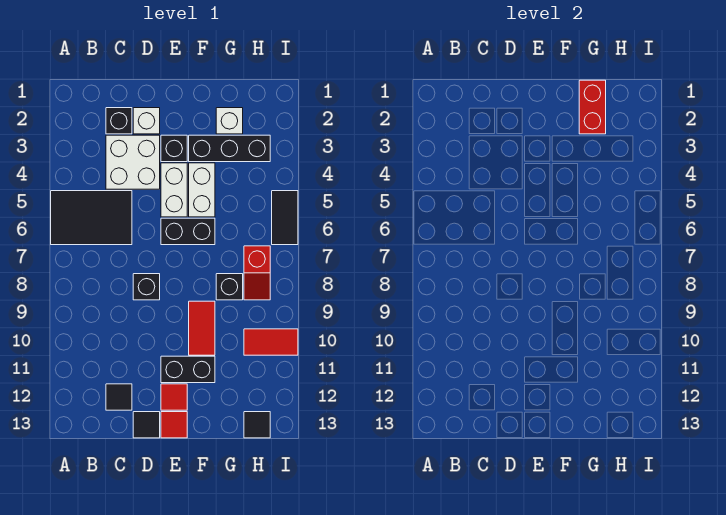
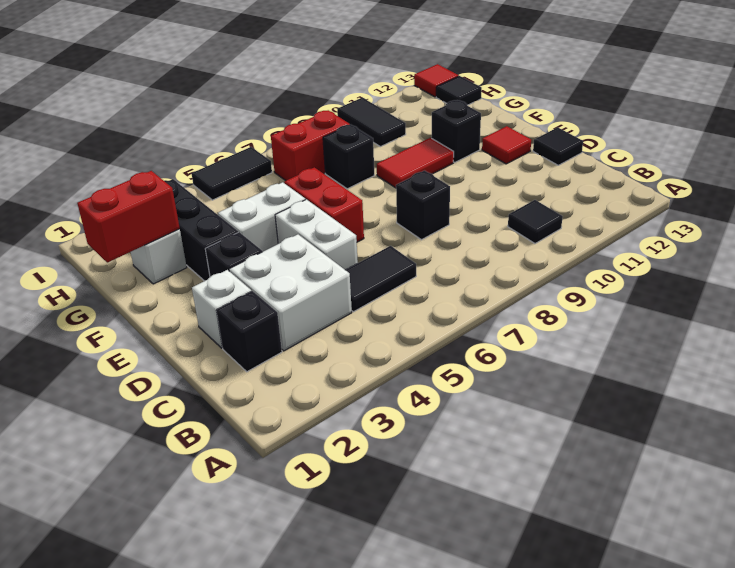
black 2x3 tile [51,191,132,245] -> black 1x2 tile [346,246,416,312]
black 1x1 tile [106,384,132,410] -> black 1x1 tile moved to [508,200,563,244]
white 1x2 brick [161,163,187,217] -> white 1x2 brick turned to [275,199,358,270]
black 1x2 brick [161,218,215,245] -> red 1x2 brick [284,167,364,242]
black 1x2 brick [161,356,215,383] -> black 1x1 brick [432,100,481,162]
red 1x1 tile [161,412,187,438] -> red 1x1 tile moved to [414,64,459,97]
red 1x2 slope [244,246,270,300] -> red 1x2 brick [271,110,350,181]
red 1x2 tile [244,329,298,355] -> black 1x2 tile [337,98,406,147]

